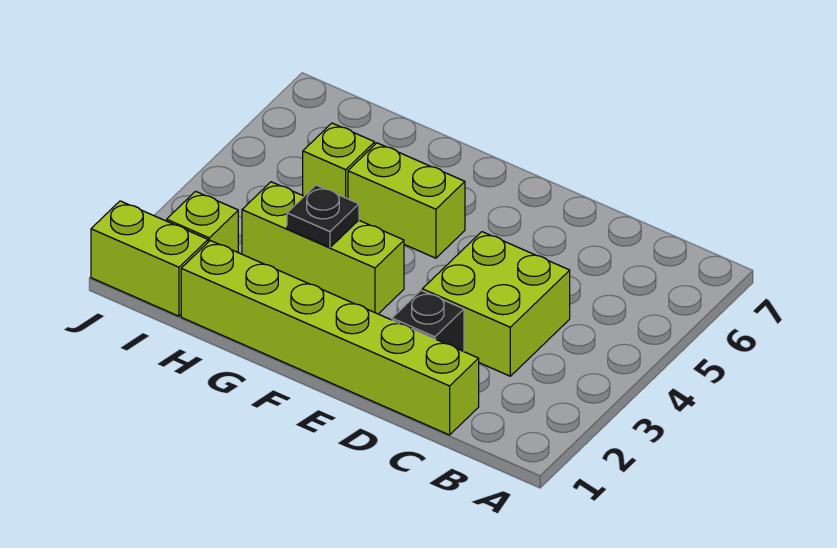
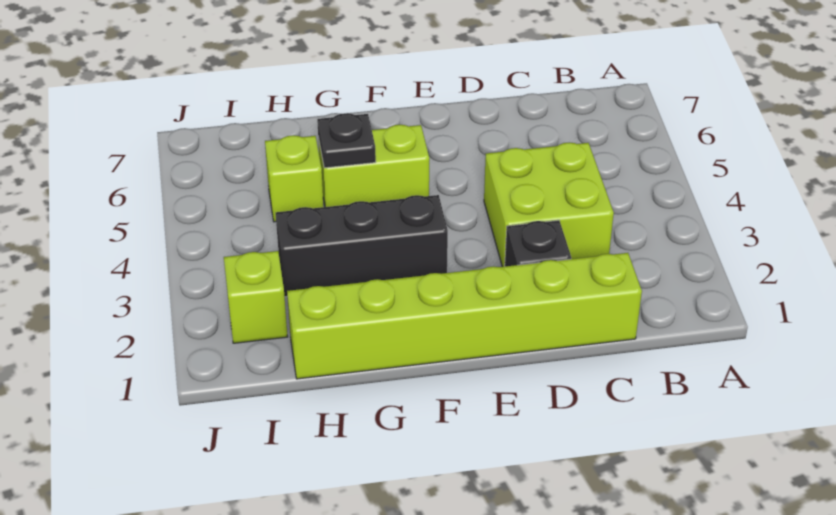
lime 1x3 brick [242,182,404,314] -> black 1x3 brick [276,195,448,297]
black 1x1 plate [287,185,359,248] -> black 1x1 plate moved to [317,113,376,168]
lime 1x2 brick [91,201,208,316] -> none

